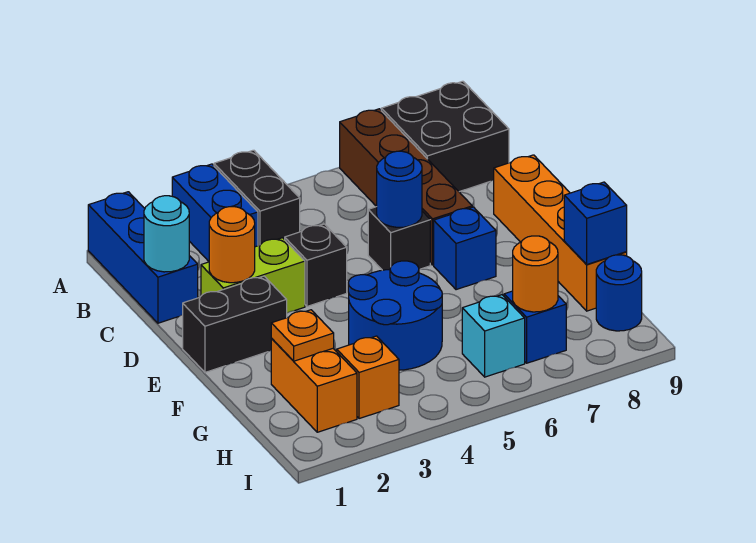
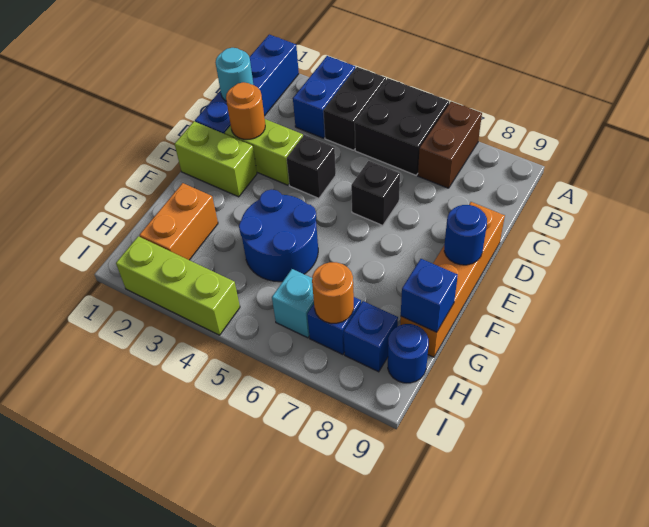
blue 1x3 brick [88,192,198,323] -> blue 1x4 brick [195,35,299,134]
brown 1x4 brick [340,109,472,265] -> brown 1x2 brick [418,102,482,188]
black 2x2 brick [381,81,509,192] -> black 2x2 brick moved to [355,78,449,175]
blue 1x1 round brick [377,151,422,227] -> blue 1x1 round brick moved to [444,205,487,265]
black 1x2 brick [183,276,287,372] -> lime 1x2 brick [175,121,257,197]
blue 1x1 brick [434,207,496,290] -> blue 1x1 brick moved to [344,301,398,372]
orange 1x1 plate [271,310,334,361] -> none
orange 1x1 brick [337,336,399,419] -> none
none -> lime 1x3 brick [116,236,240,335]

